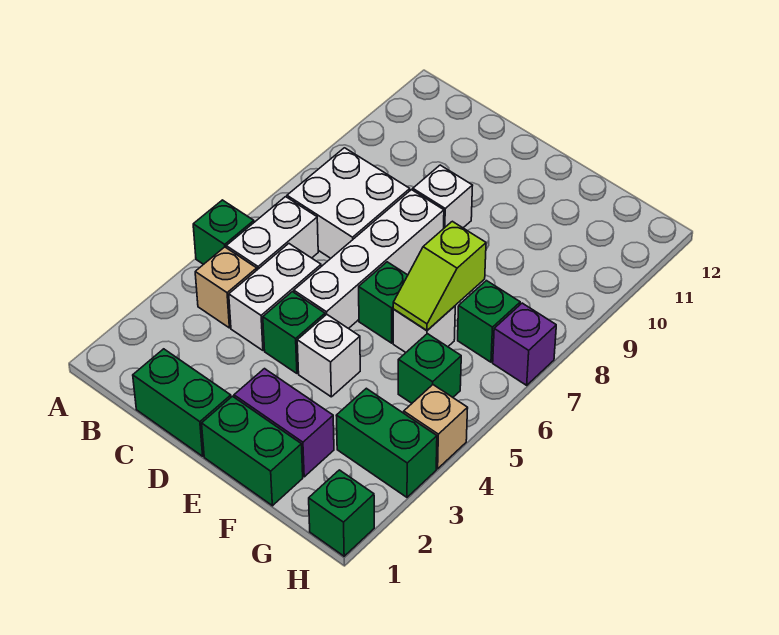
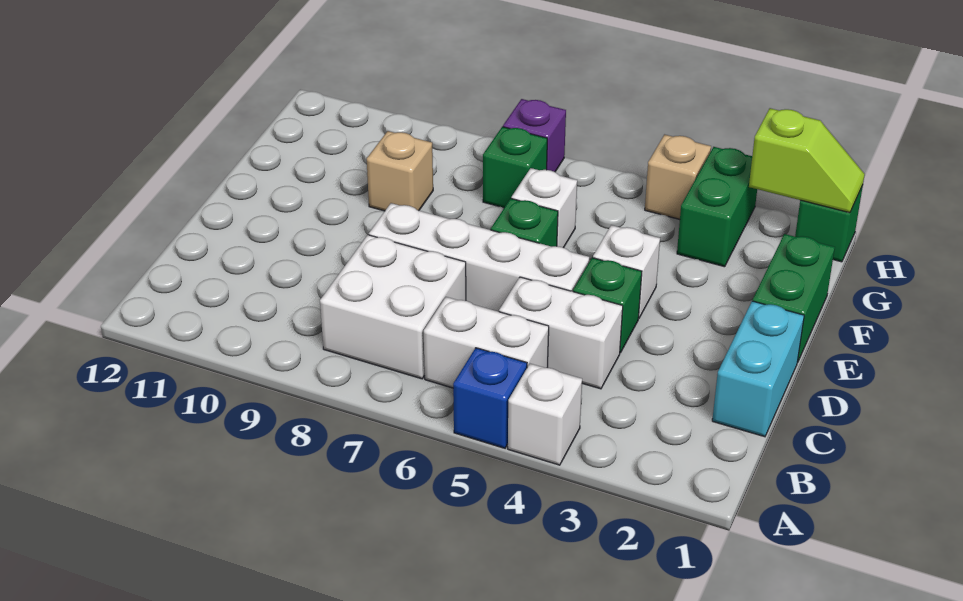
green 1x1 brick [193,200,254,264] -> blue 1x1 brick [453,348,527,448]
tan 1x1 brick [195,247,257,328] -> tan 1x1 brick moved to [367,131,433,211]
green 1x2 brick [133,349,231,456] -> cyan 1x2 brick [712,301,804,437]
white 1x1 brick [413,165,473,228] -> white 1x1 brick moved to [508,364,582,465]
purple 1x2 brick [234,369,334,477] -> none
lime 1x2 slope [393,221,486,330] -> lime 1x2 slope moved to [749,108,865,213]
green 1x1 brick [398,334,461,403] -> none

